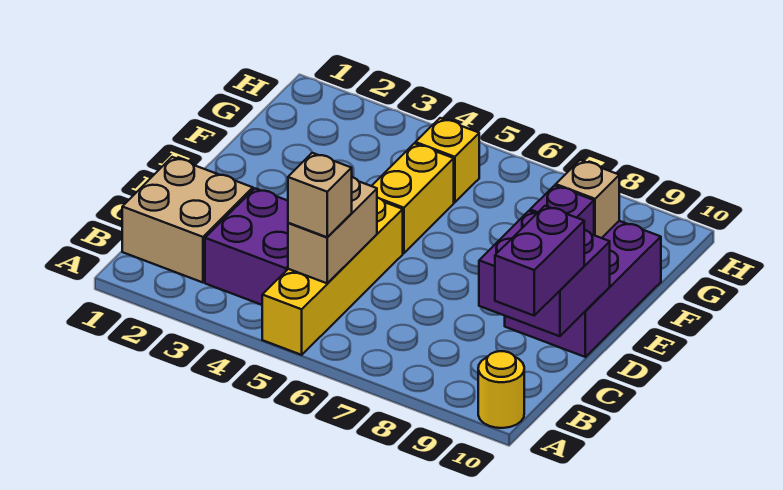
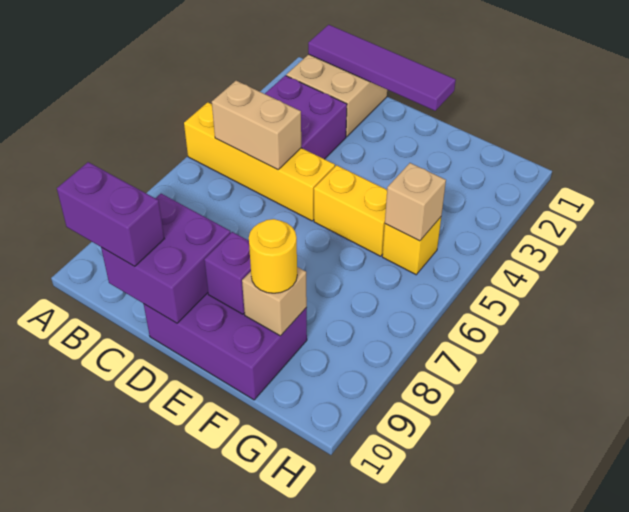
yellow 1x1 round brick [478,351,524,428] -> yellow 1x1 round brick moved to [249,219,297,293]
none -> purple 1x4 tile [308,25,456,111]
tan 1x1 brick [288,153,352,237] -> tan 1x1 brick moved to [385,163,446,241]

